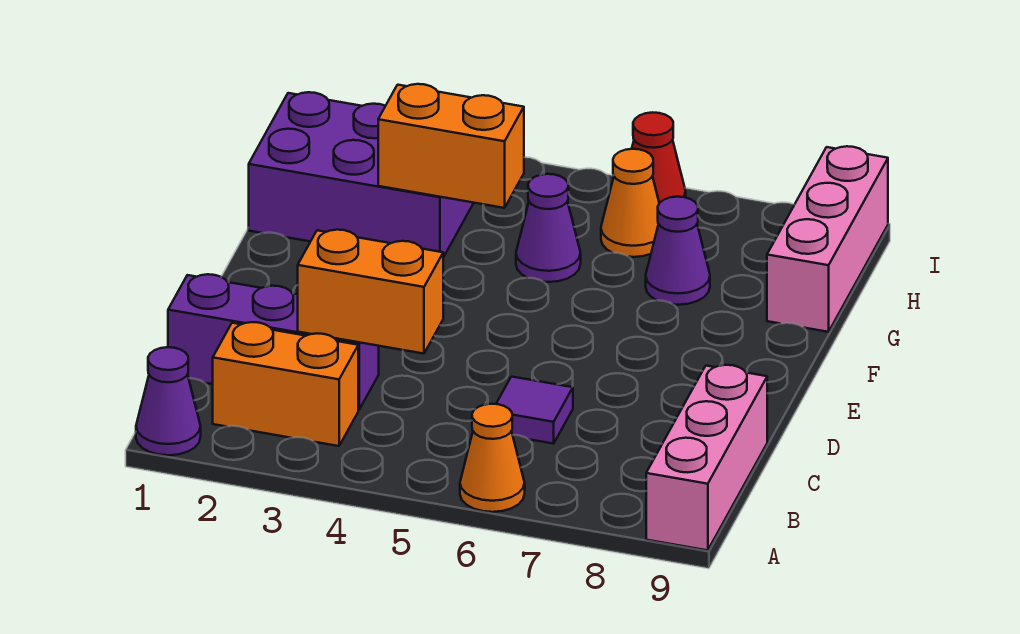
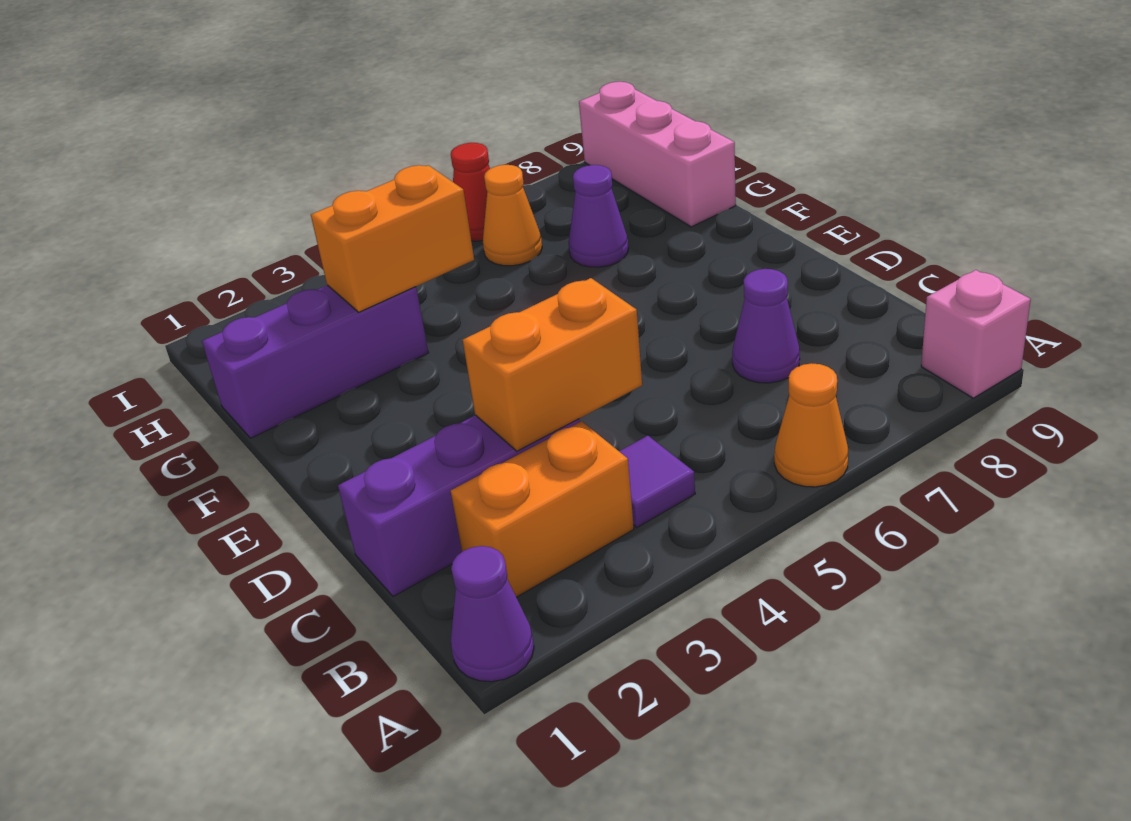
pink 1x3 brick [646,365,767,550] -> pink 1x1 brick [921,270,1031,398]
purple 1x1 tile [496,377,573,444] -> purple 1x1 tile moved to [619,436,695,528]
purple 2x3 brick [249,92,473,257] -> purple 1x3 brick [202,285,428,438]
purple 1x1 cone [516,174,581,282] -> purple 1x1 cone moved to [732,269,800,383]

